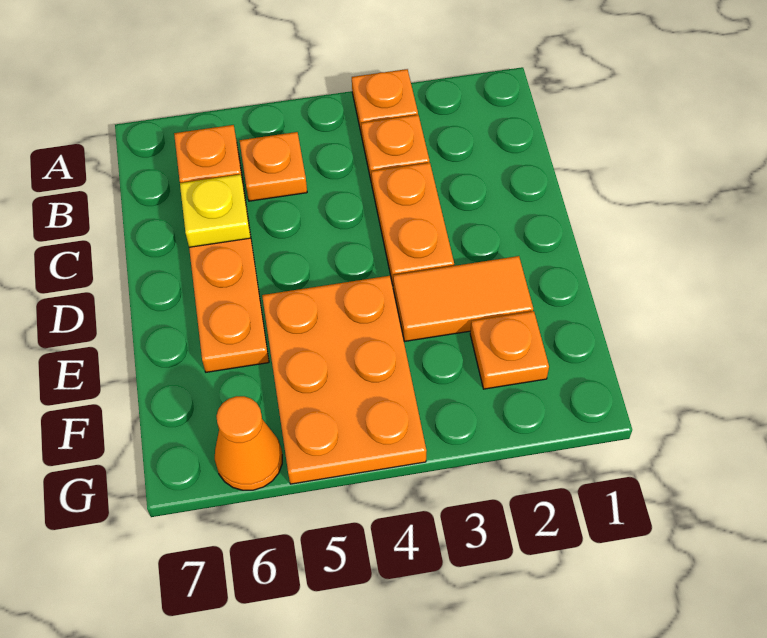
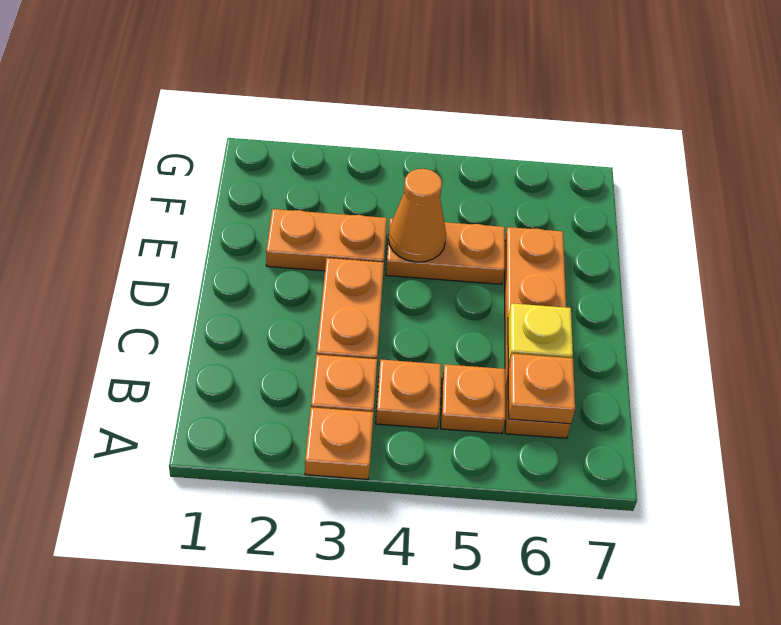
orange 1x2 tile [393,256,533,341] -> orange 1x2 plate [266,209,387,271]
orange 2x3 plate [262,276,426,484] -> orange 1x2 plate [386,218,505,284]
orange 1x1 plate [470,311,549,389] -> orange 1x1 plate moved to [376,360,441,429]
orange 1x1 cone [215,396,282,490] -> orange 1x1 cone moved to [388,169,446,262]

